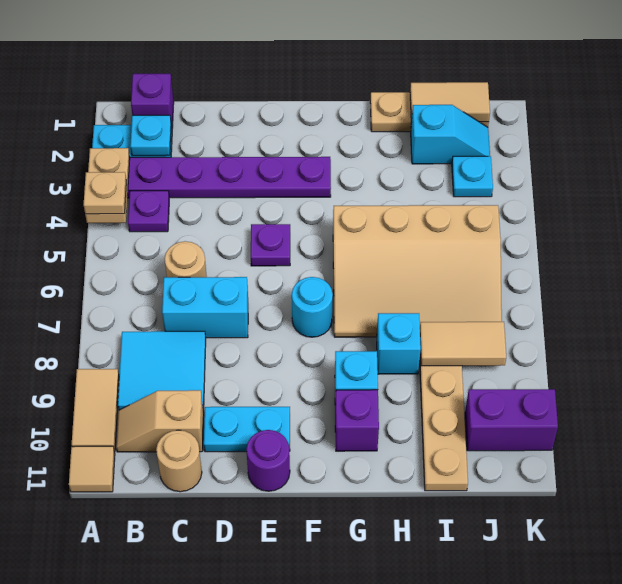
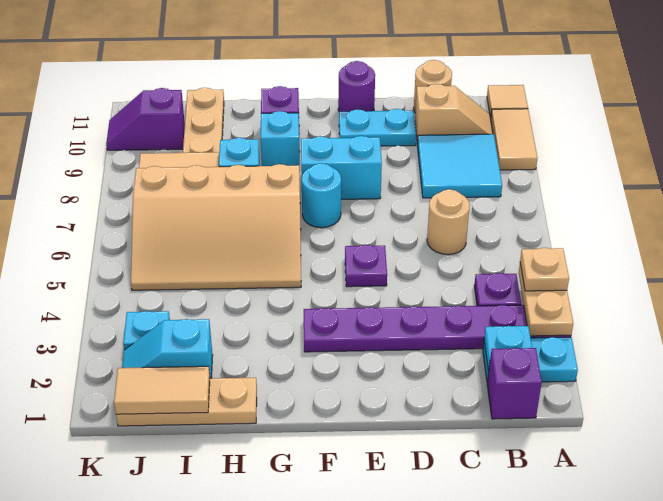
cyan 1x2 brick [162,277,248,338] -> cyan 1x2 brick moved to [301,136,382,199]
tan 3x4 slope [333,205,502,337] -> tan 3x4 slope turned to [131,164,301,290]
purple 1x2 brick [465,389,558,451] -> purple 1x2 slope [106,88,185,150]

